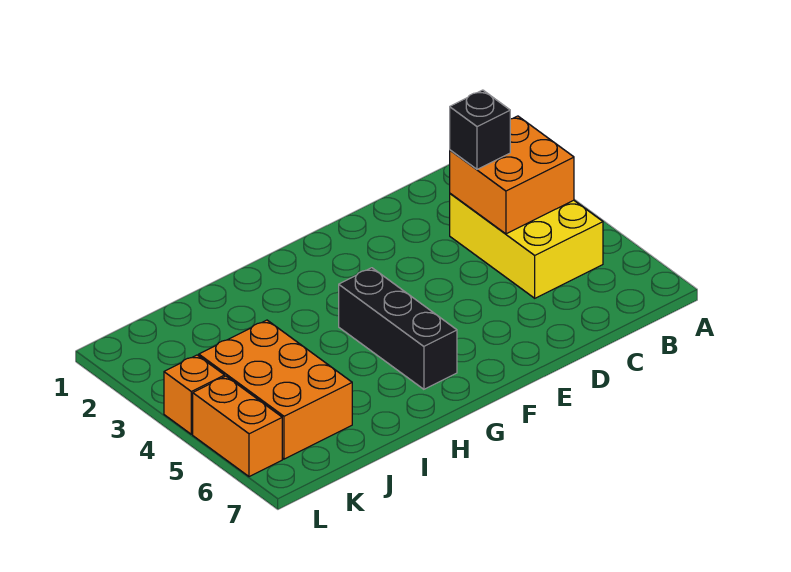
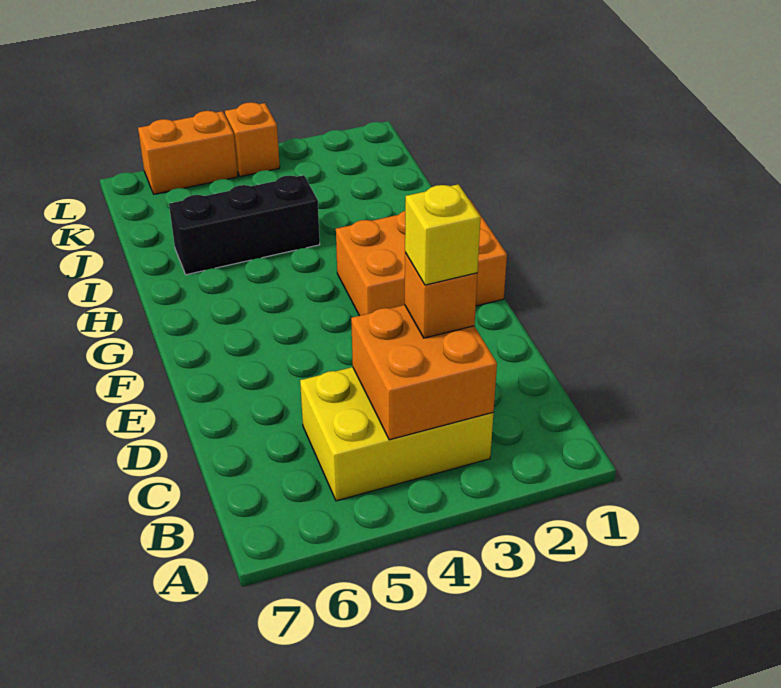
black 1x1 brick [450,90,510,169] -> orange 1x1 brick [405,253,477,338]
none -> yellow 1x1 brick [405,184,481,285]
black 1x3 brick [339,268,457,389] -> black 1x3 brick moved to [169,175,320,275]
orange 2x3 brick [199,320,352,459] -> orange 2x3 brick moved to [336,199,507,316]

